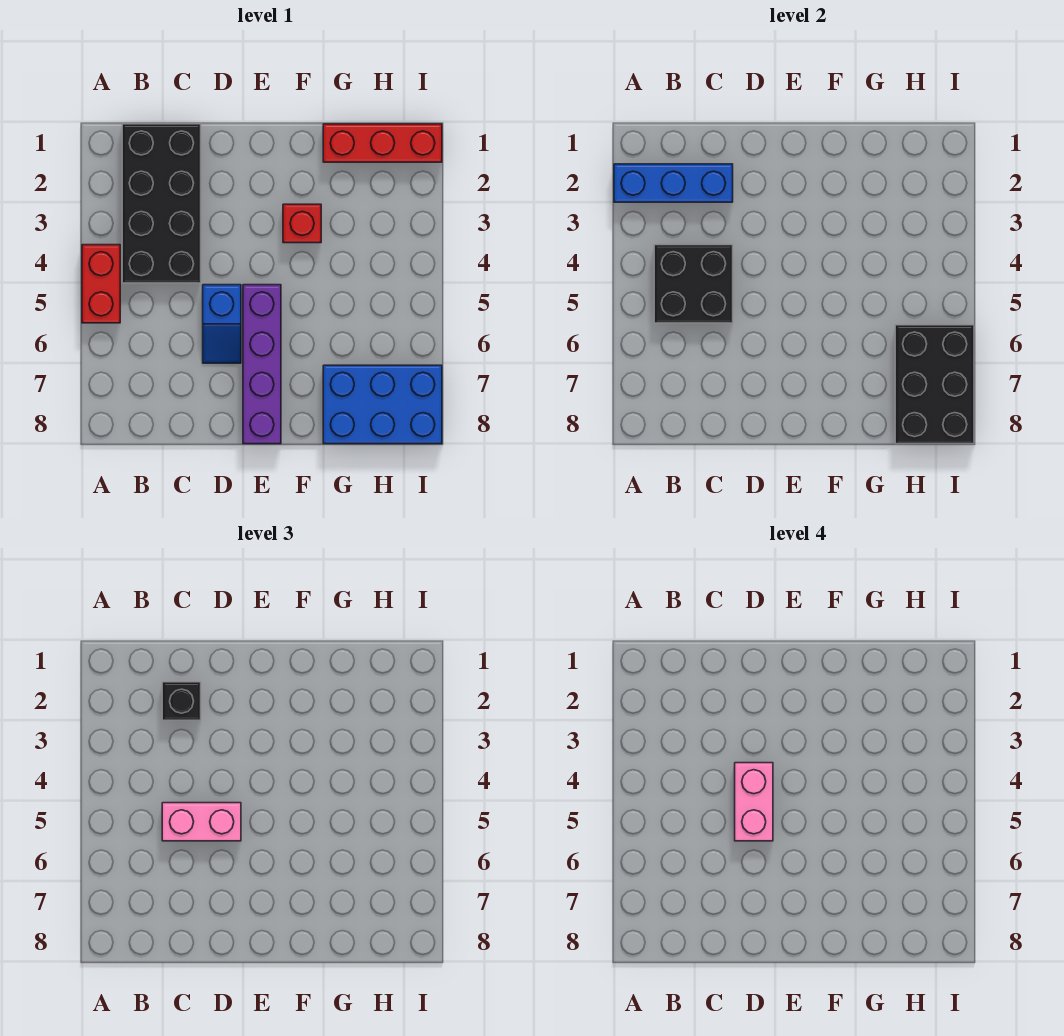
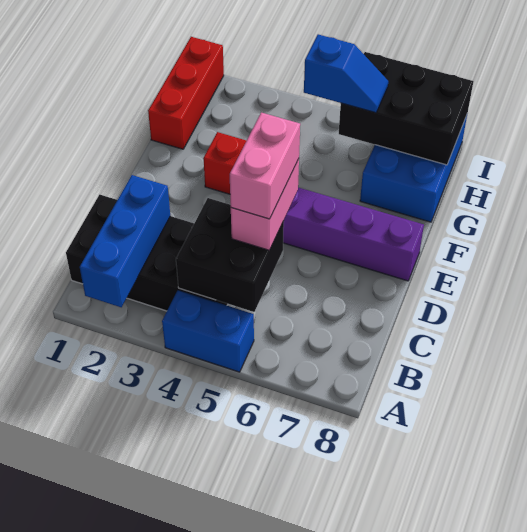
red 1x2 brick [82,245,120,323] -> blue 1x2 brick [162,290,254,372]
black 1x1 brick [162,682,201,720] -> none
pink 1x2 brick [735,763,773,841] -> pink 1x2 brick turned to [230,113,300,219]
blue 1x2 slope [203,285,241,363] -> blue 1x2 slope moved to [304,34,388,113]

